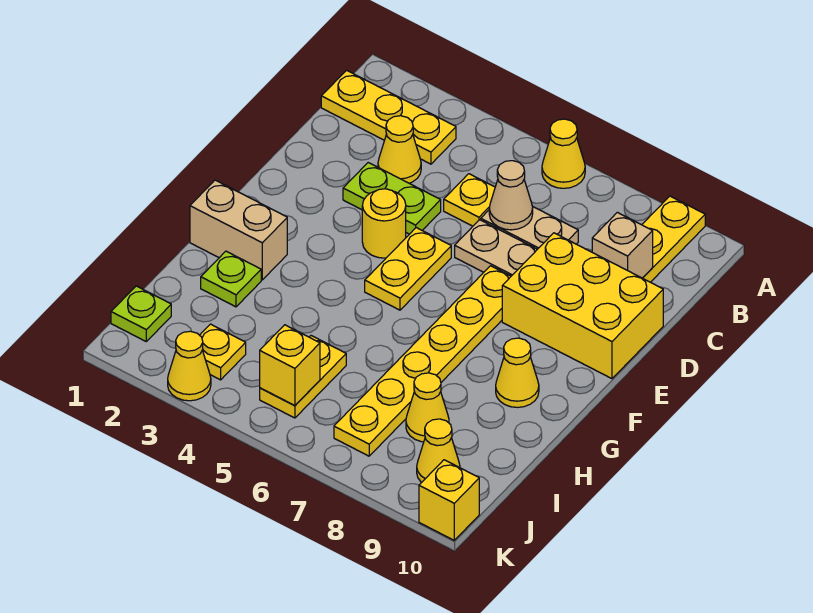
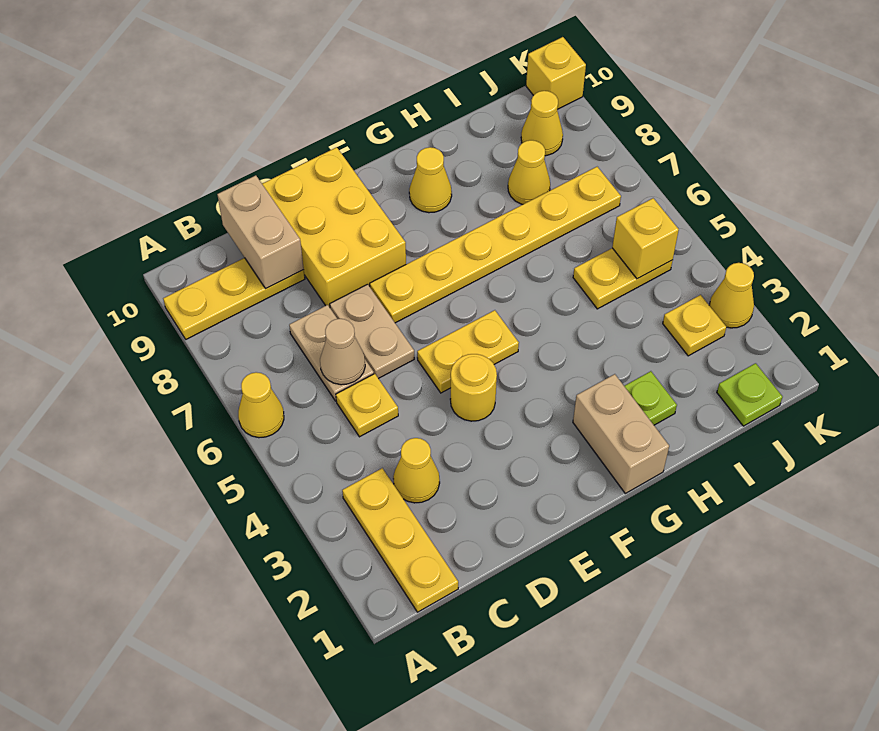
tan 1x1 brick [592,212,653,278] -> tan 1x2 brick [217,175,304,289]
lime 1x2 plate [343,163,441,234] -> none

